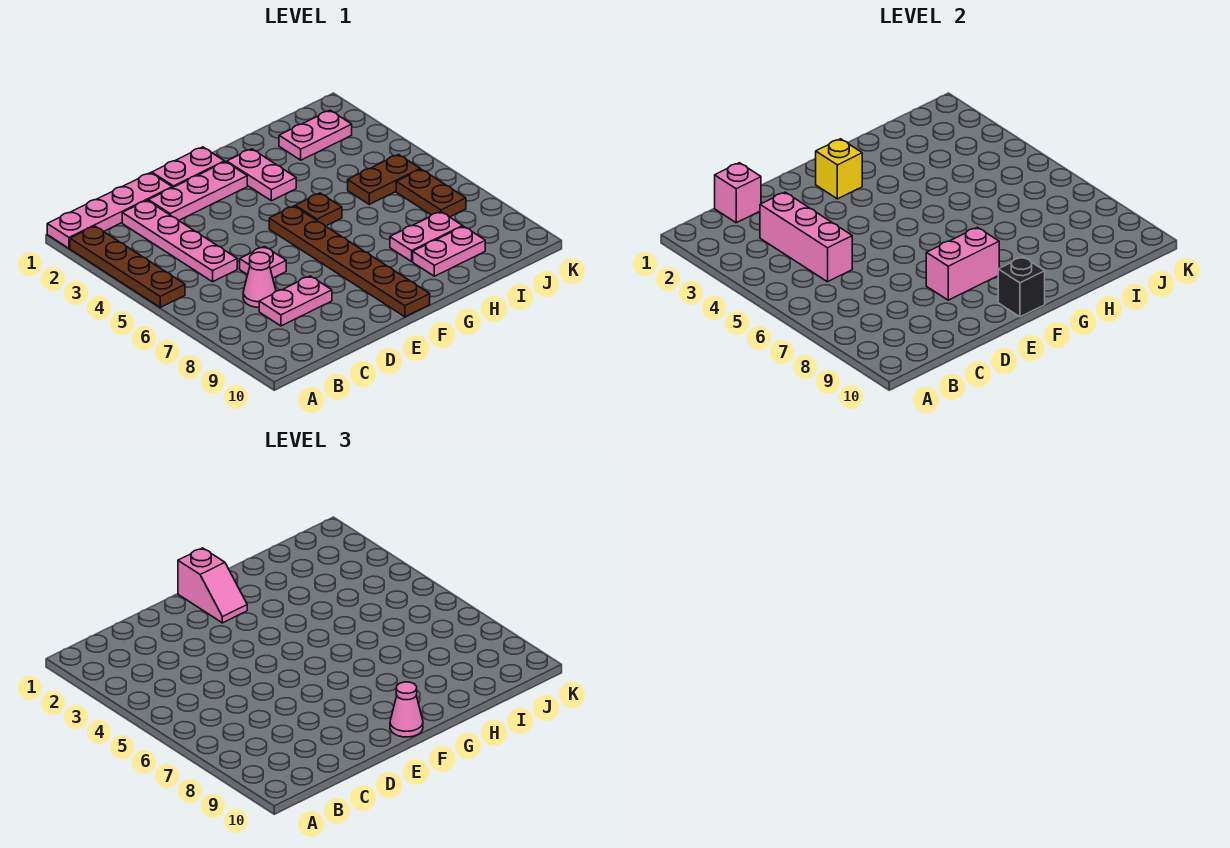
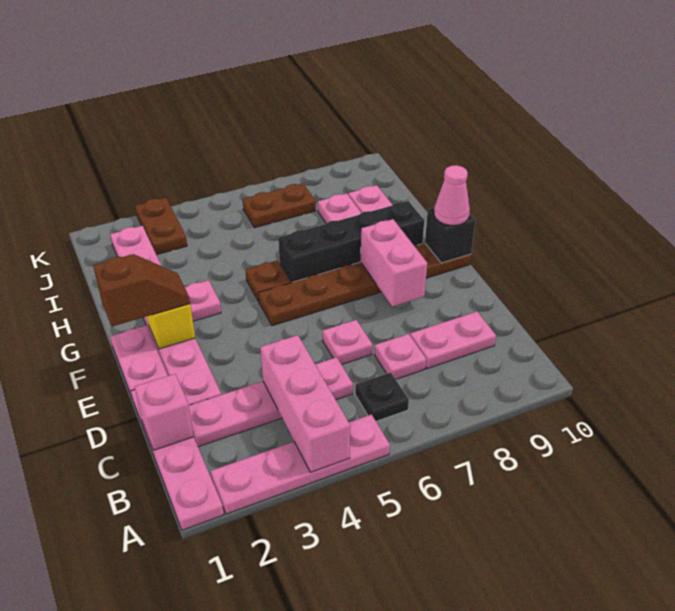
brown 1x4 plate [70,226,185,307] -> pink 1x4 plate [211,415,390,514]
none -> black 1x1 plate [355,373,409,421]
pink 1x3 brick [760,192,852,282] -> pink 1x3 brick turned to [260,335,350,472]
pink 1x1 cone [243,252,276,307] -> pink 1x1 plate [375,334,426,379]
pink 1x2 plate [259,276,332,326] -> pink 1x2 plate turned to [410,312,496,369]
pink 1x2 slope [178,548,247,623] -> brown 1x2 slope [93,254,190,326]
none -> black 1x4 brick [278,201,424,283]
brown 1x2 plate [348,155,420,204] -> brown 1x2 plate moved to [135,198,187,255]

